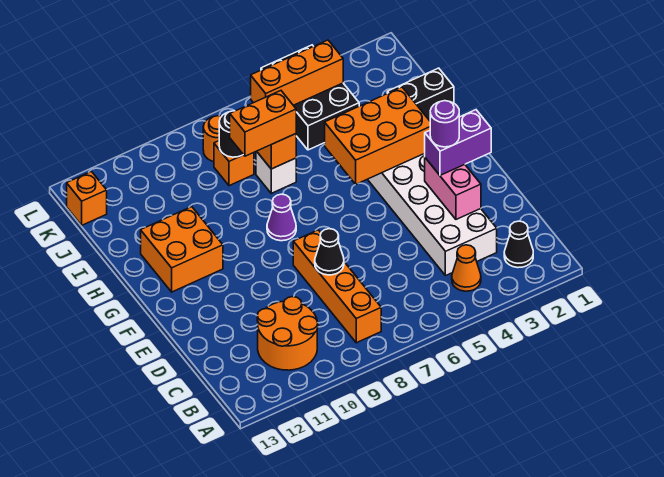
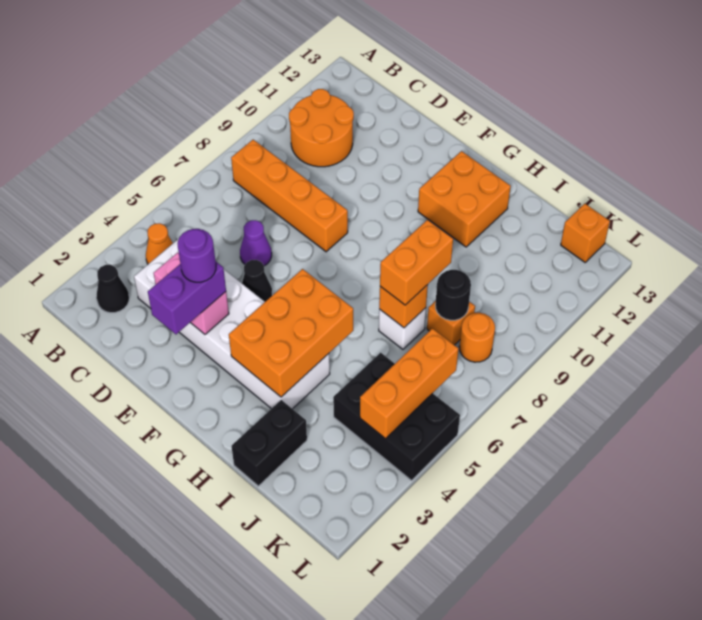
black 1x1 cone [315,229,344,275] -> black 1x1 cone moved to [242,260,272,302]
purple 1x1 cone [267,194,296,241] -> purple 1x1 cone moved to [240,220,272,266]

